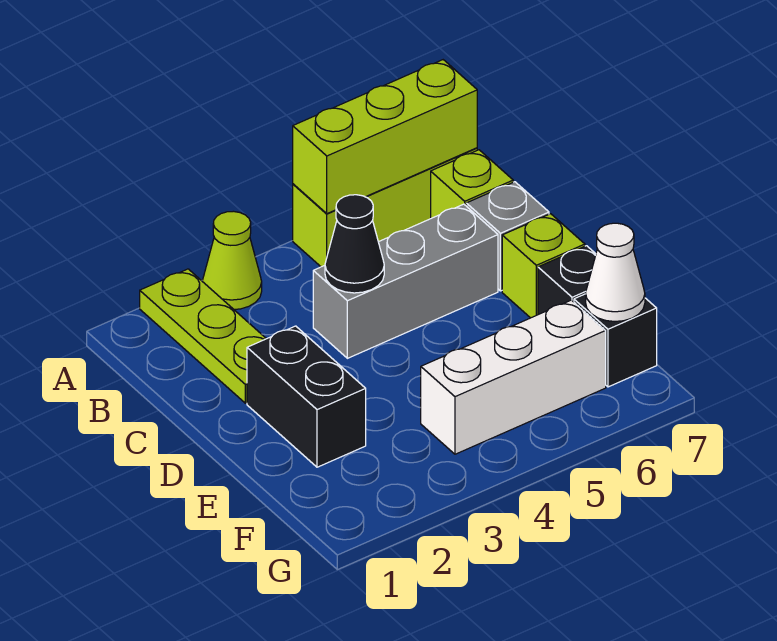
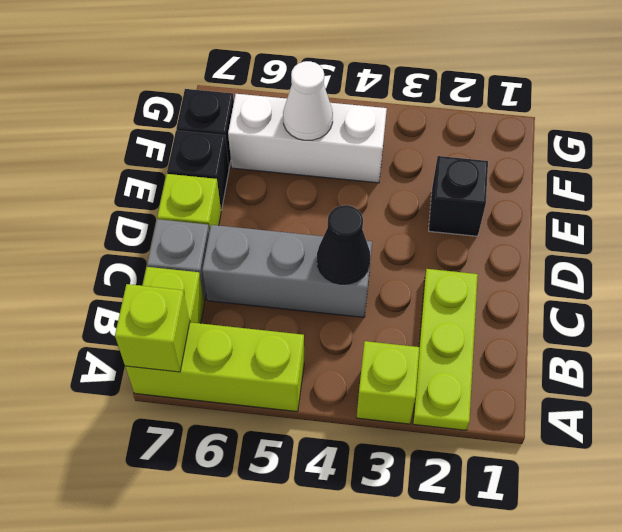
lime 1x1 cone [202,211,262,309] -> lime 1x1 brick [357,341,420,424]
lime 1x3 brick [293,60,477,214] -> lime 1x1 brick [115,284,190,372]
black 1x2 brick [247,326,366,467] -> black 1x1 brick [429,156,488,236]
white 1x1 cone [586,223,645,322] -> white 1x1 cone moved to [283,61,333,140]

